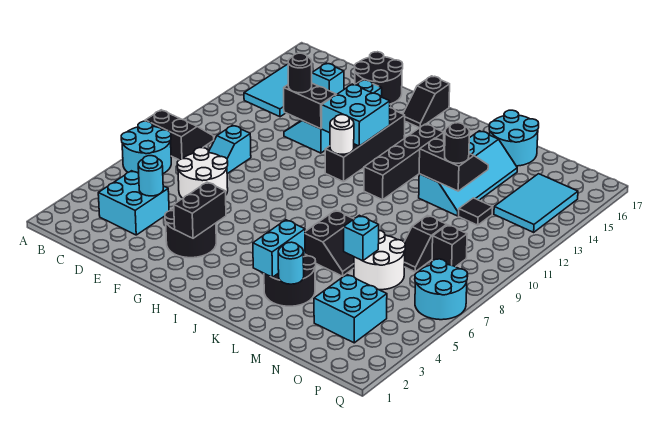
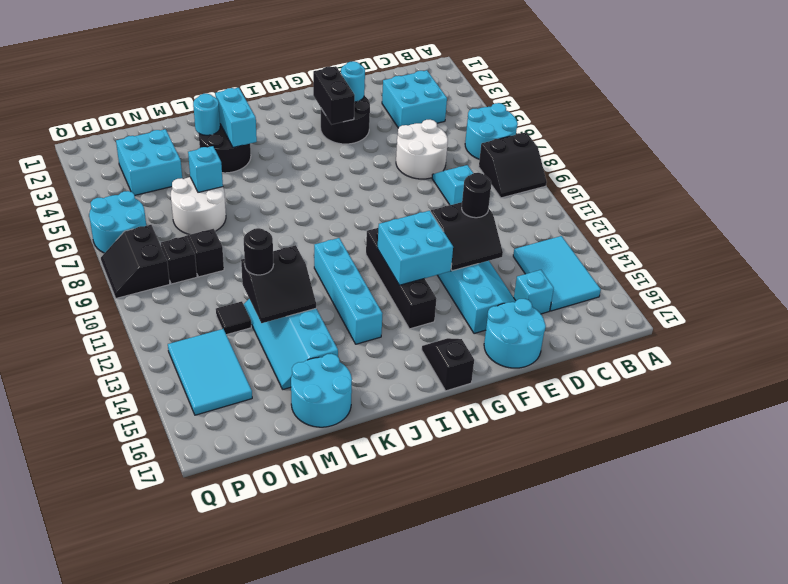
cyan 1x1 round brick [138,156,163,196] -> cyan 1x1 round brick moved to [341,61,365,102]
black 2x2 round brick [355,52,403,104] -> cyan 2x2 round brick [484,299,546,368]
white 1x1 round brick [330,115,354,154] -> none
black 1x4 brick [364,124,444,200] -> cyan 1x4 brick [314,238,383,344]
black 2x2 slope [305,210,354,276] -> black 2x2 slope moved to [101,225,170,298]

